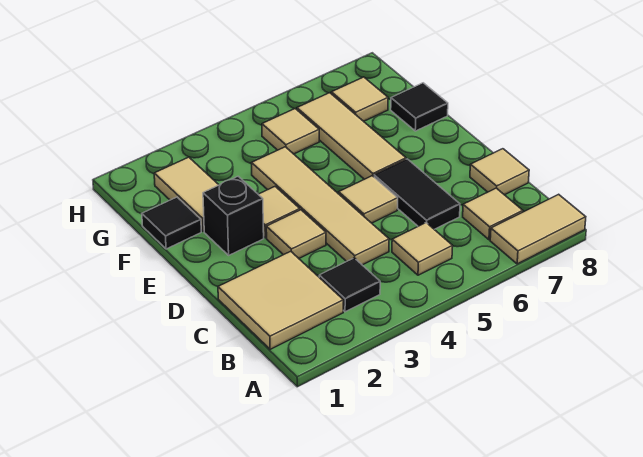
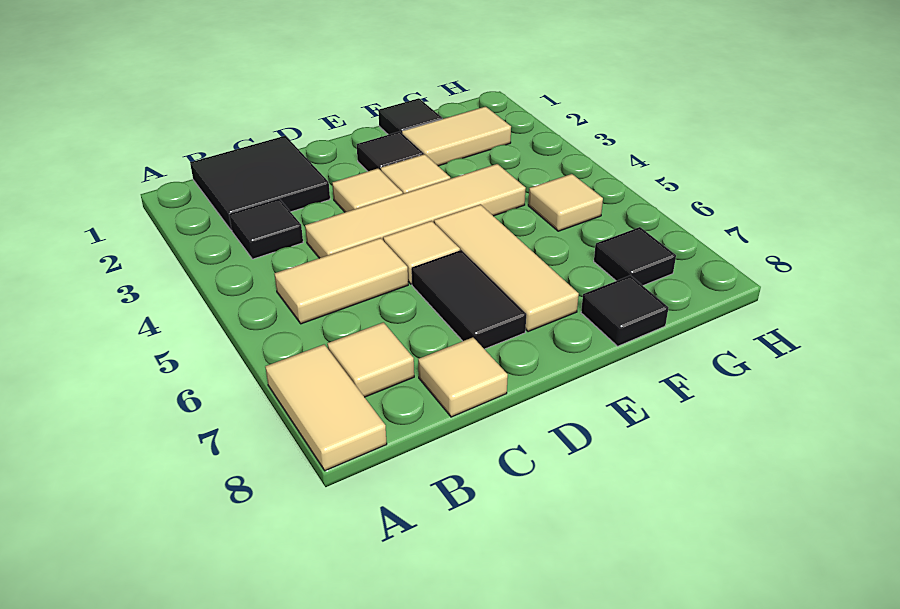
tan 2x2 tile [218,251,343,349] -> black 2x2 tile [190,136,330,230]
tan 1x1 tile [392,223,453,275] -> tan 1x2 tile [274,238,408,324]
black 1x2 tile [374,159,460,229] -> black 1x2 tile turned to [412,250,526,349]
black 1x1 brick [203,176,264,255] -> black 1x1 tile [357,132,424,171]
tan 1x3 tile [297,93,406,179] -> tan 1x3 tile turned to [434,204,579,332]
tan 1x1 tile [331,77,388,121] -> black 1x1 tile [594,227,676,286]

